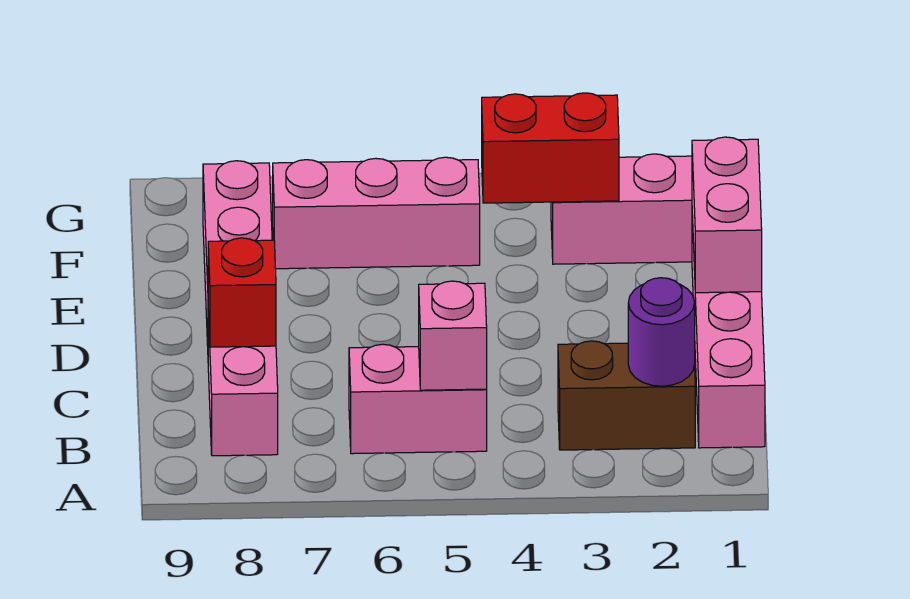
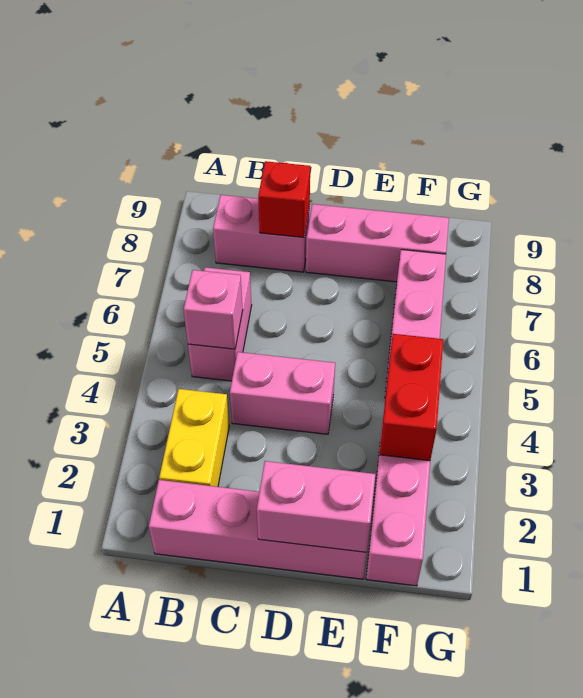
brown 1x2 brick [558,341,695,450] -> yellow 1x2 brick [159,389,229,487]
purple 1x1 round brick [628,278,695,386] -> none
none -> pink 1x2 brick [230,352,335,434]

